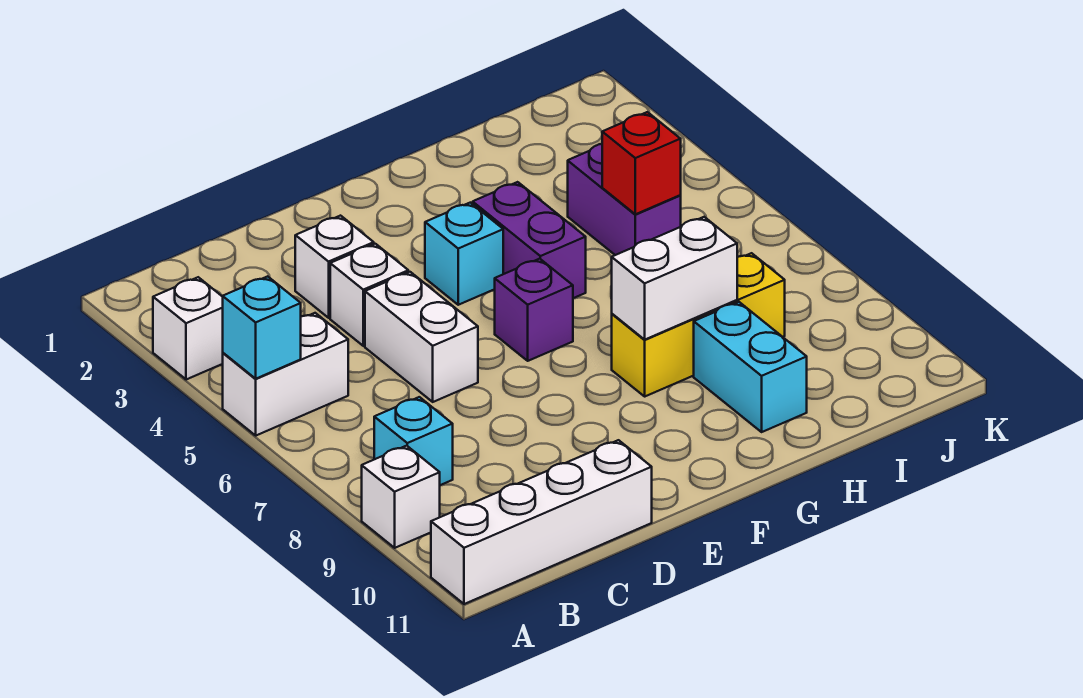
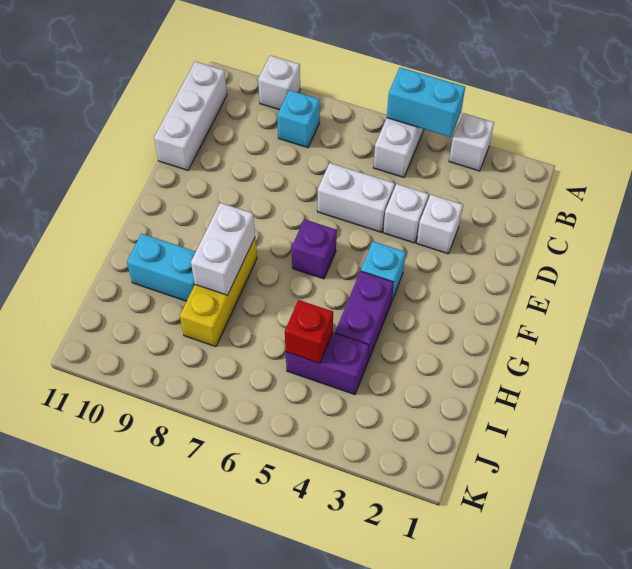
cyan 1x1 brick [223,276,301,379] -> cyan 1x2 brick [387,67,465,137]
white 1x4 brick [431,440,652,604] -> white 1x3 brick [154,61,227,170]
purple 1x2 brick [473,182,586,298] -> purple 1x2 brick turned to [335,271,394,362]

